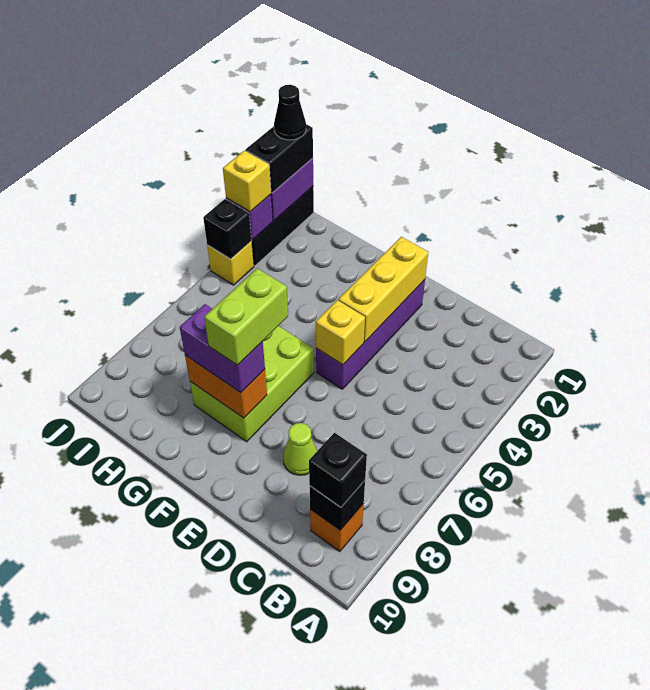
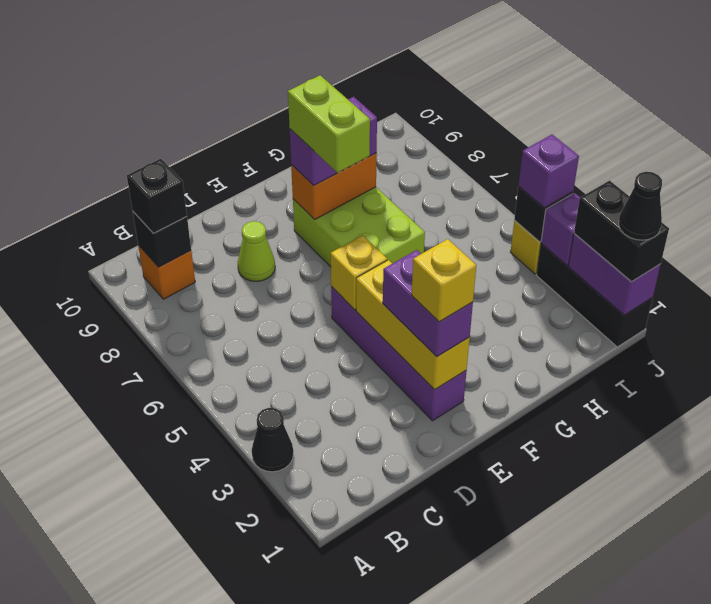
none -> black 1x1 cone [252,408,293,472]
none -> purple 1x2 brick [383,250,473,357]
yellow 1x1 brick [223,150,271,212] -> yellow 1x1 brick moved to [412,239,476,322]
none -> purple 1x1 brick [518,135,579,208]

